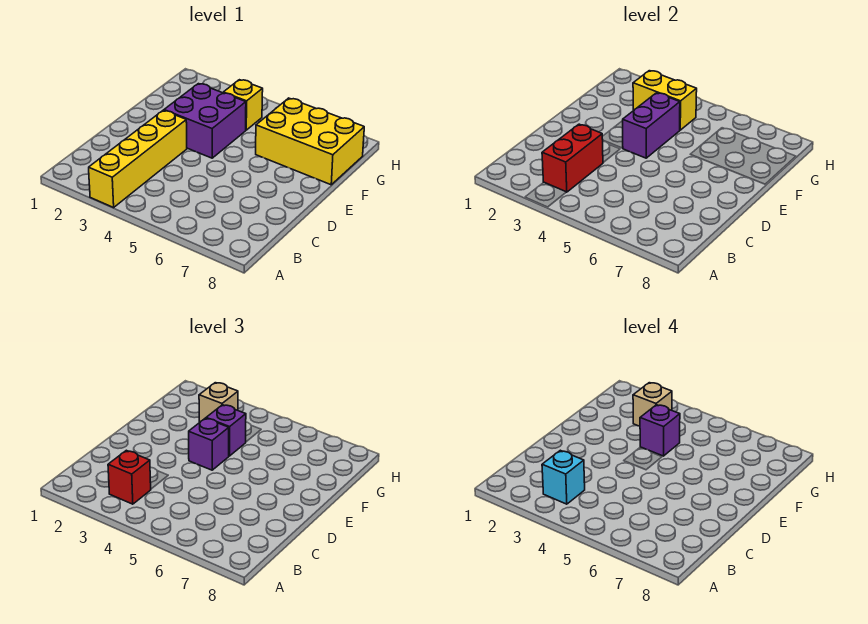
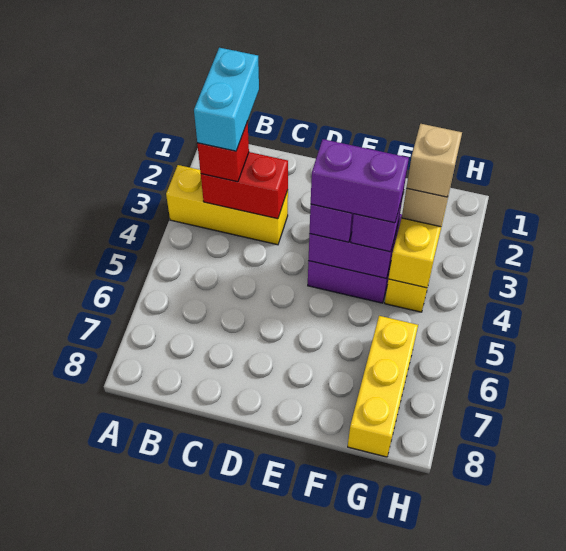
yellow 1x4 brick [89,110,187,208] -> yellow 1x3 brick [166,165,288,245]
cyan 1x1 brick [542,450,585,504] -> cyan 1x2 brick [194,48,259,151]
purple 1x1 brick [640,405,680,456] -> purple 1x2 brick [311,139,409,223]
yellow 2x3 brick [256,98,364,185] -> yellow 1x3 brick [348,316,418,457]

